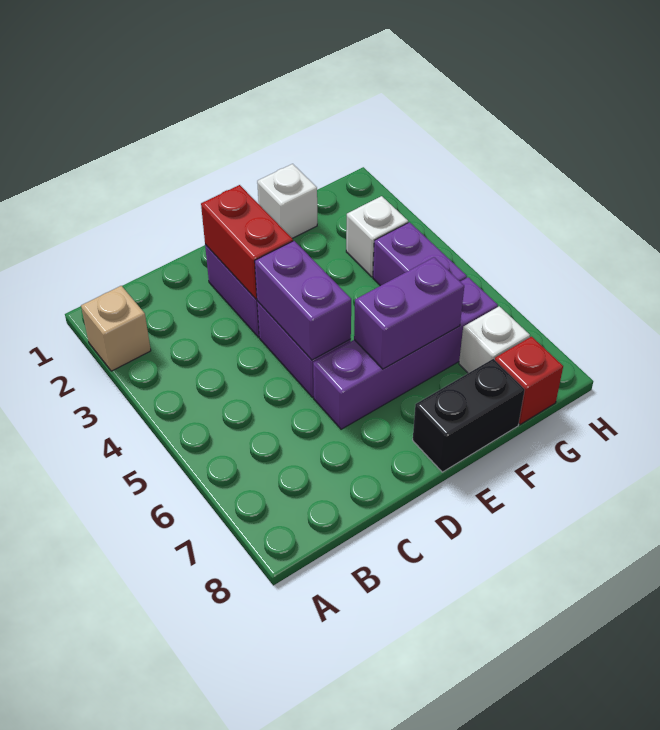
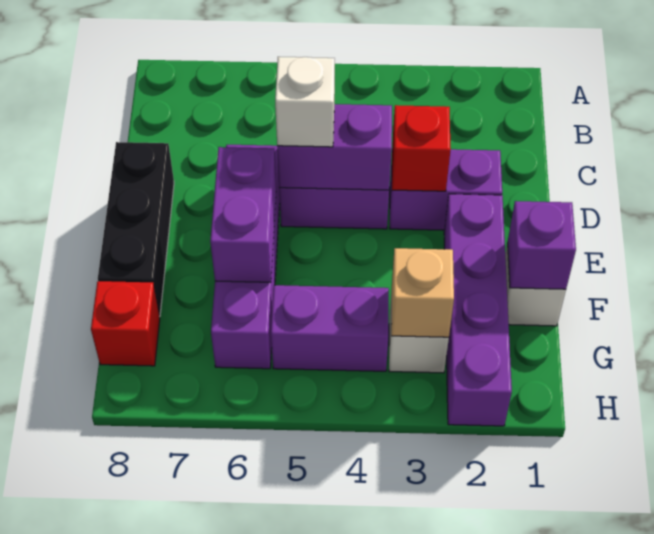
tan 1x1 brick [81,286,151,371] -> tan 1x1 brick moved to [391,248,454,337]
red 1x2 brick [201,185,293,299] -> red 1x1 brick [392,105,451,191]
none -> purple 1x4 brick [444,194,512,426]
black 1x2 brick [413,359,525,472] -> black 1x3 brick [98,142,174,317]
none -> purple 1x1 brick [507,201,576,289]
white 1x1 brick [459,306,530,373] -> white 1x1 brick moved to [275,57,335,147]

